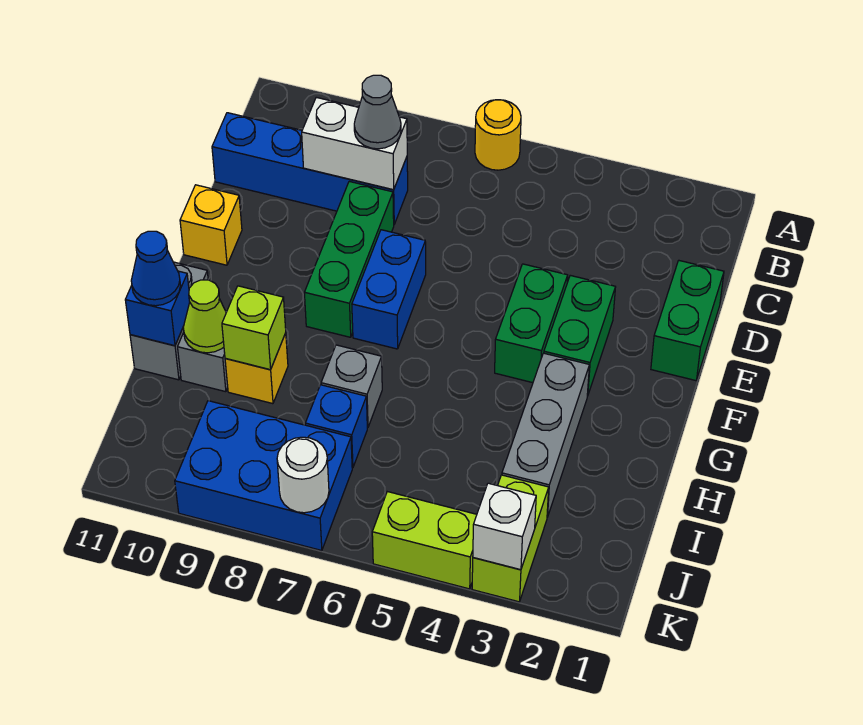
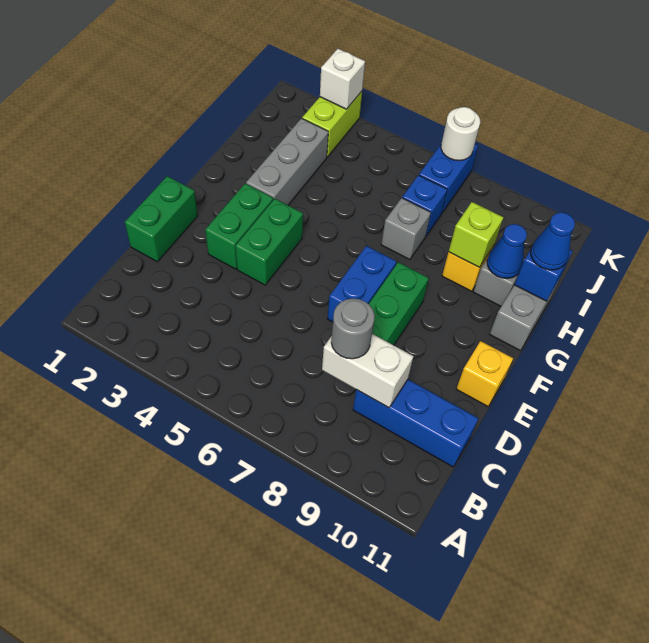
yellow 1x1 round brick [475,100,521,170] -> none
blue 1x4 brick [212,113,408,224] -> blue 1x3 brick [353,380,479,467]
grey 1x1 cone [354,75,401,149] -> grey 1x1 round brick [331,298,375,359]
lime 1x1 cone [183,280,226,353] -> blue 1x1 cone [487,224,527,278]
blue 2x3 brick [175,401,352,551] -> blue 1x2 brick [419,144,478,213]
lime 1x2 brick [372,492,477,589] -> none

